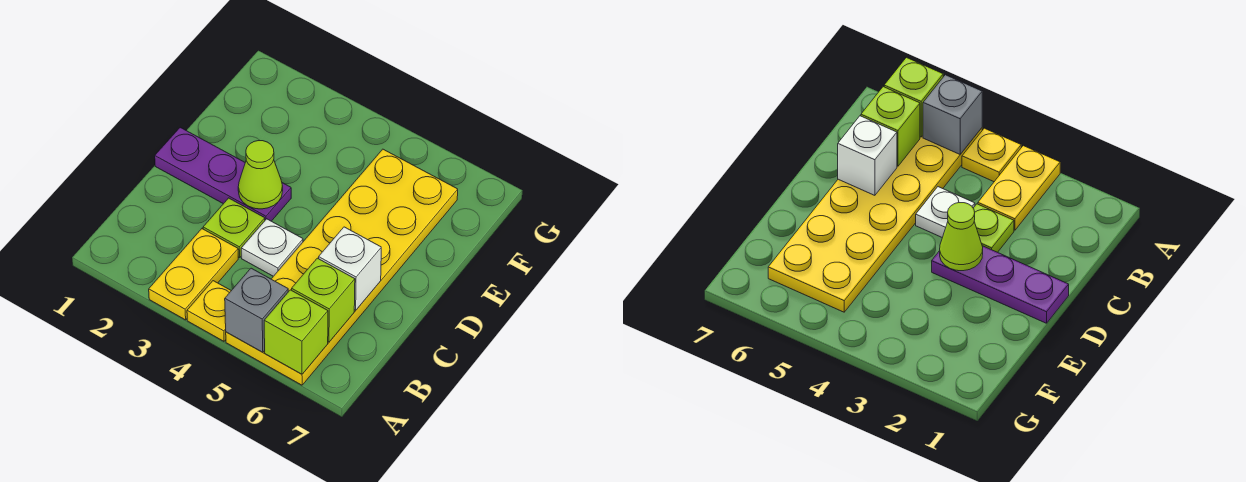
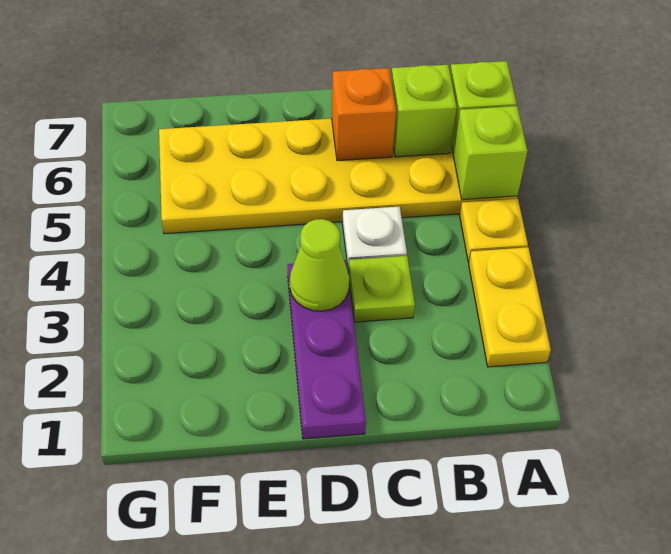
yellow 1x2 plate [149,229,238,320] -> yellow 1x2 plate turned to [469,247,551,367]
grey 1x1 brick [225,268,288,352] -> lime 1x1 brick [453,106,527,200]
white 1x1 brick [319,227,381,310] -> orange 1x1 brick [332,68,396,161]

